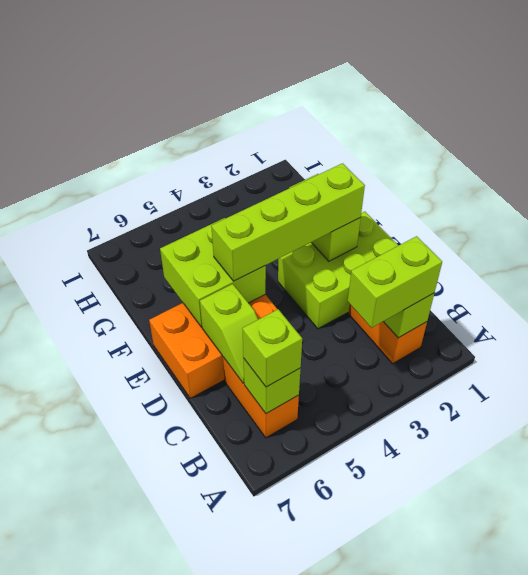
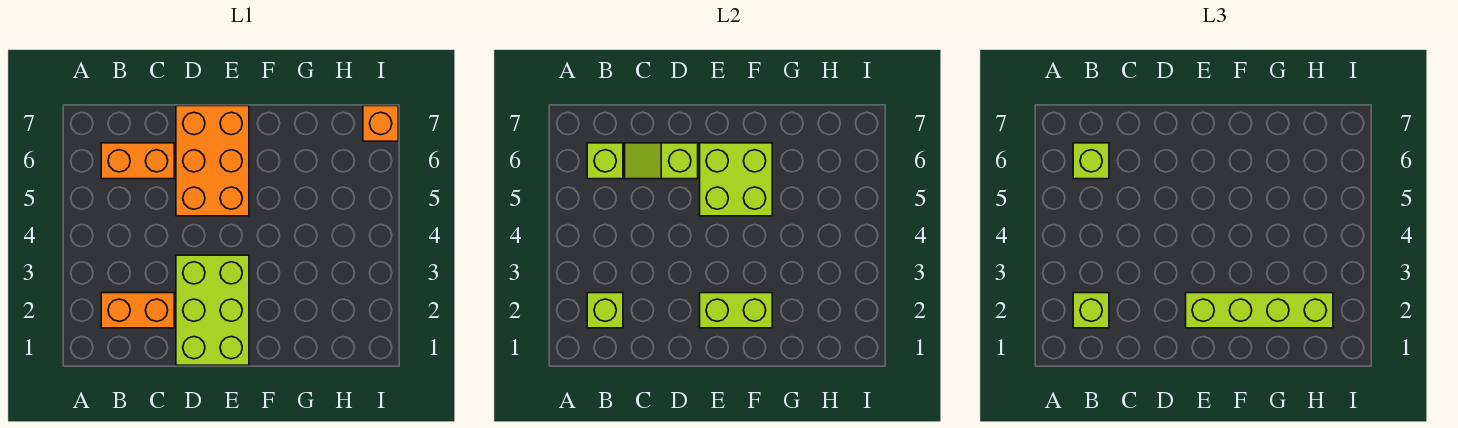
lime 1x2 brick [348,236,442,328] -> lime 1x1 brick [1073,293,1109,328]
lime 1x4 brick [211,163,365,281] -> lime 1x4 brick turned to [1186,293,1333,328]
none -> orange 1x1 brick [363,106,398,141]

